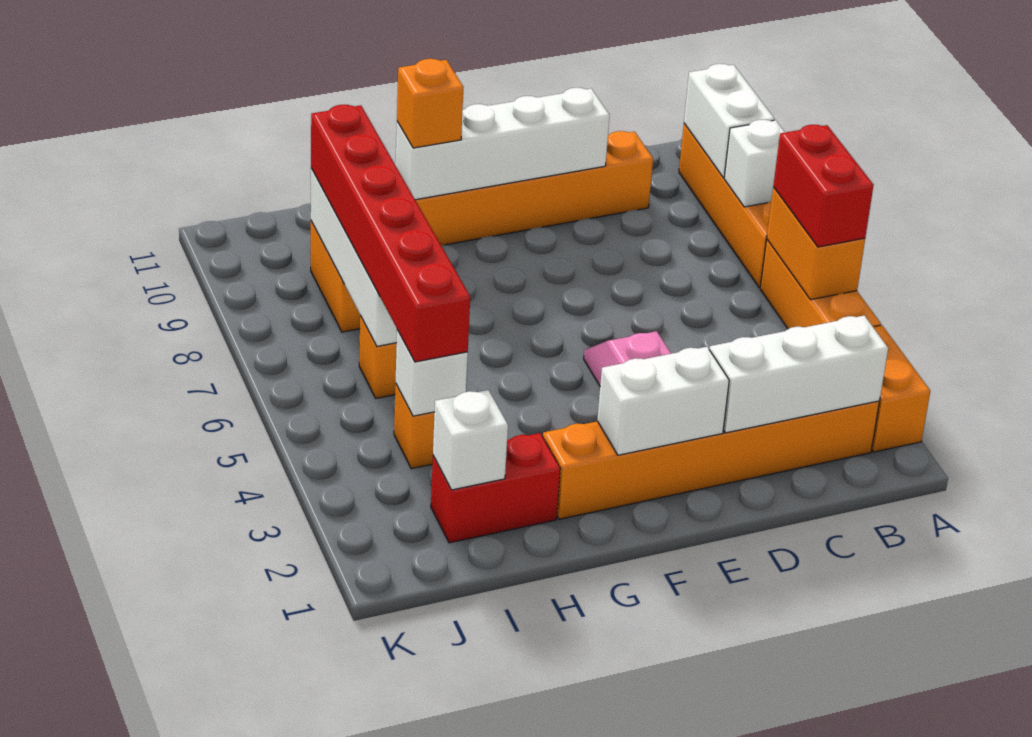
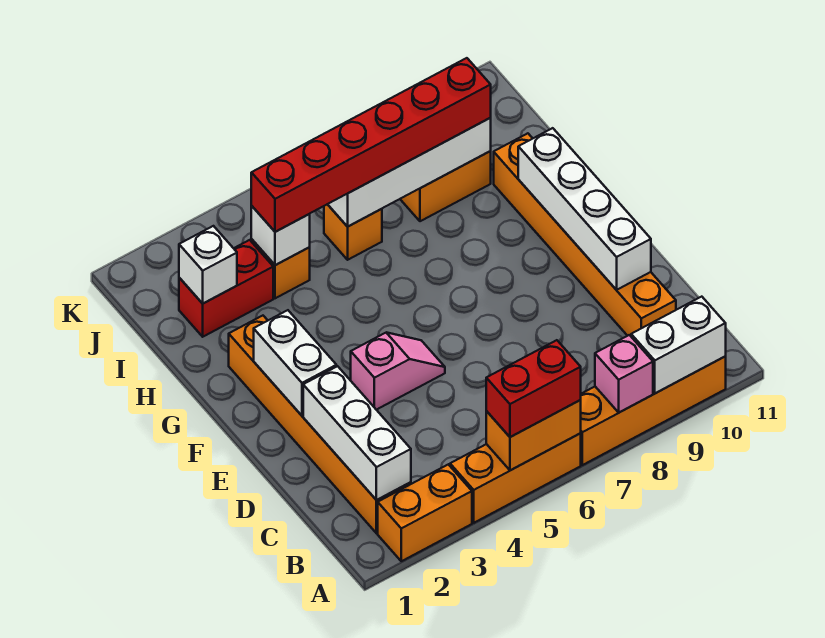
white 1x1 brick [724,120,785,207] -> pink 1x1 brick [595,335,653,412]
orange 1x1 brick [397,59,463,148] -> none
red 1x2 brick [431,433,560,543] -> red 1x2 brick turned to [179,240,273,337]

